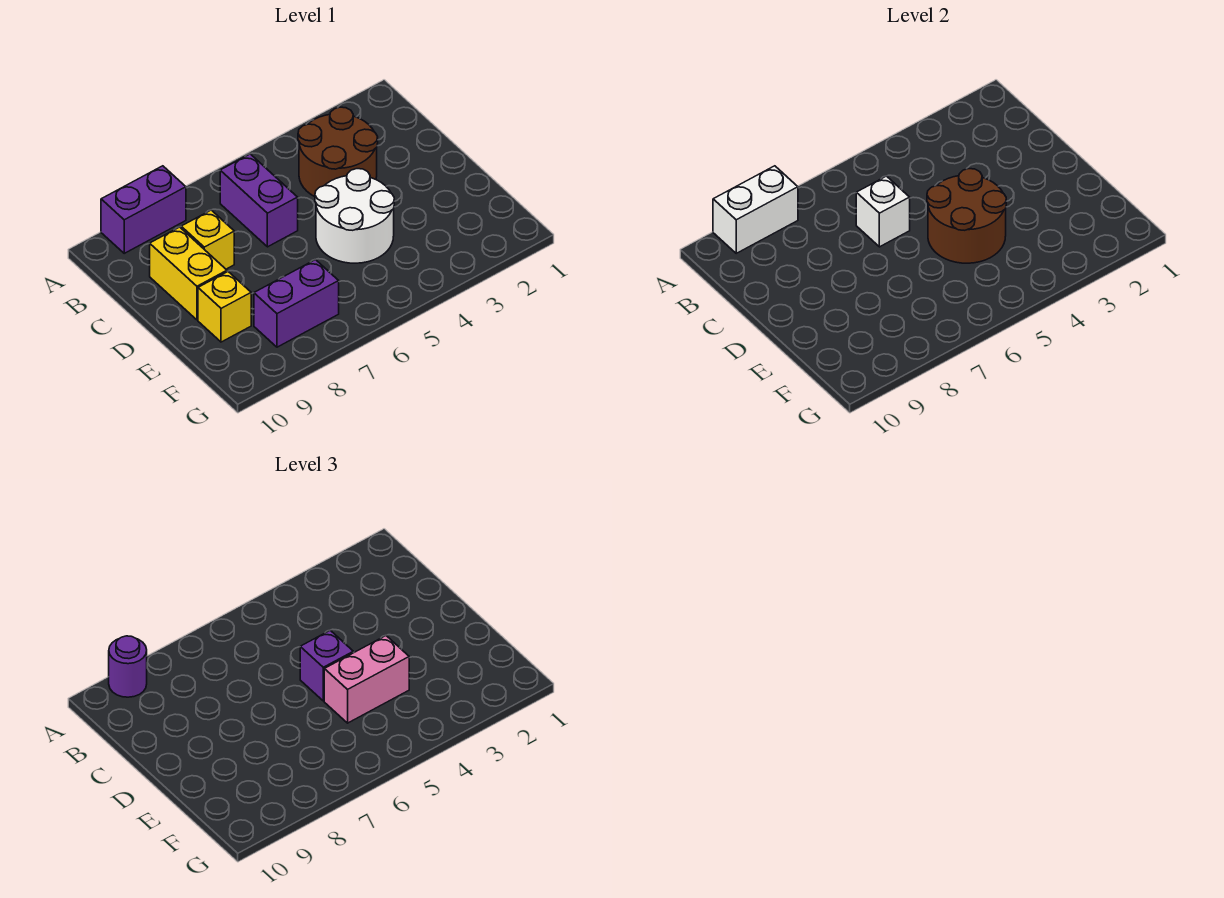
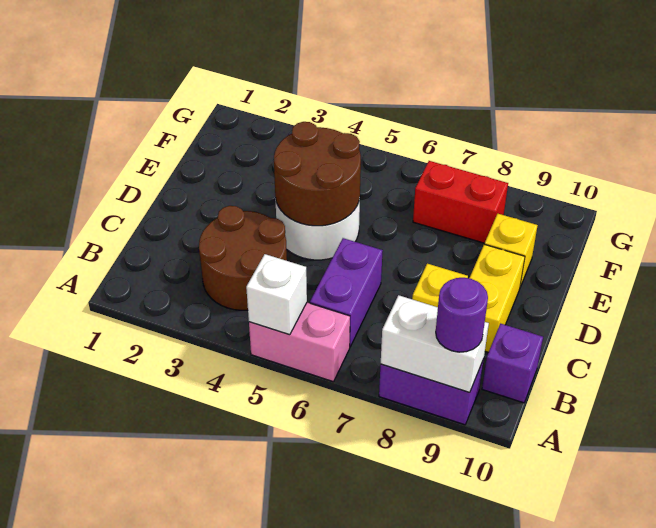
white 1x1 brick [856,176,910,247] -> white 1x1 brick moved to [246,254,307,335]
purple 1x1 brick [300,630,353,701] -> purple 1x1 brick moved to [482,324,543,403]
pink 1x2 brick [324,636,409,723] -> pink 1x2 brick moved to [249,303,350,382]
purple 1x2 brick [254,260,339,347] -> red 1x2 brick [413,161,508,243]

